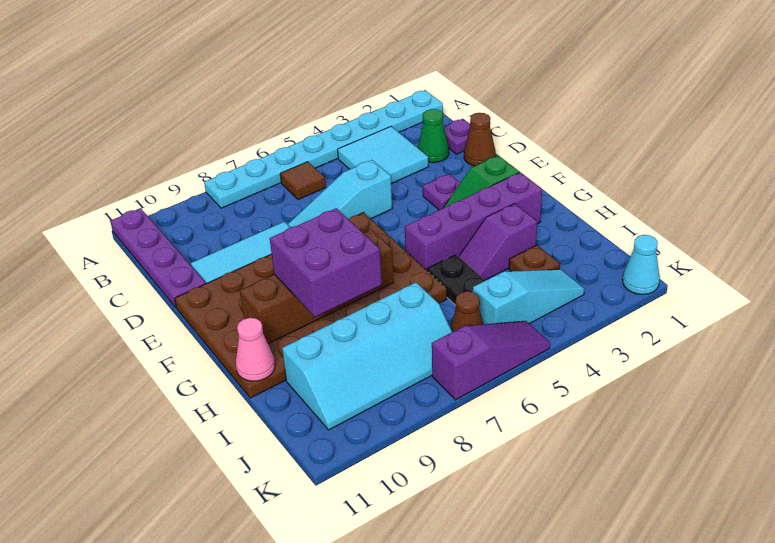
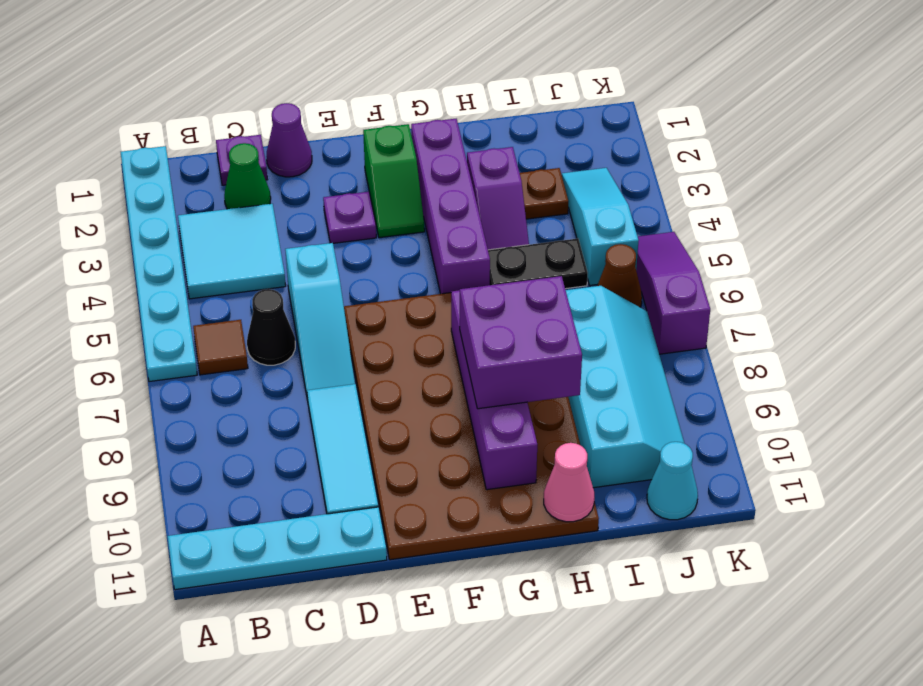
cyan 1x8 plate [204,90,443,208] -> cyan 1x6 plate [121,146,197,382]
purple 1x4 plate [110,208,206,307] -> cyan 1x4 plate [168,507,387,590]
none -> black 1x1 cone [247,289,295,365]
brown 1x1 cone [464,113,496,166] -> purple 1x1 cone [266,103,312,177]
brown 1x4 brick [240,230,394,344] -> purple 1x4 brick [451,290,537,490]
cyan 1x1 cone [623,235,660,294] -> cyan 1x1 cone moved to [647,442,698,520]

